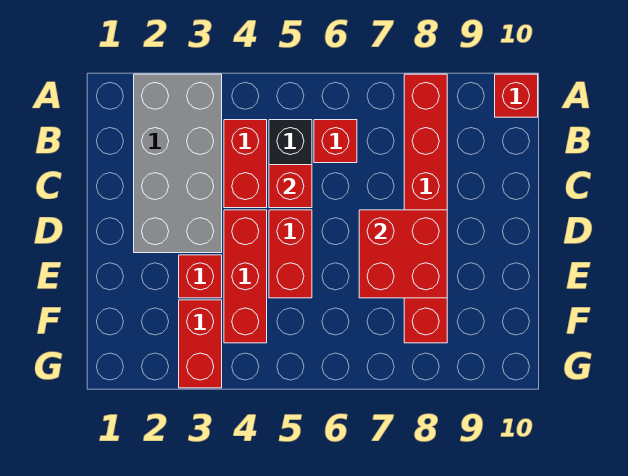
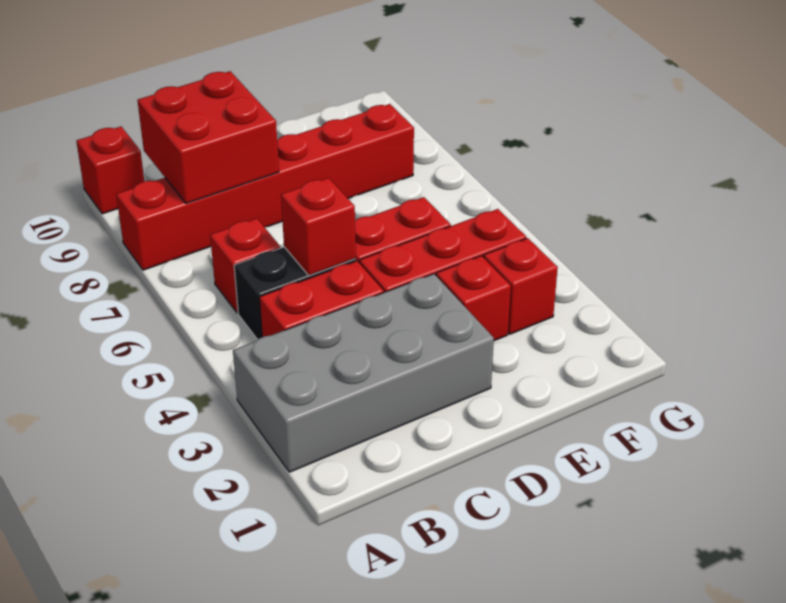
red 2x2 brick [359,210,447,298] -> red 2x2 brick moved to [137,71,279,203]
red 1x2 brick [179,300,222,388] -> red 1x1 brick [484,238,558,334]

